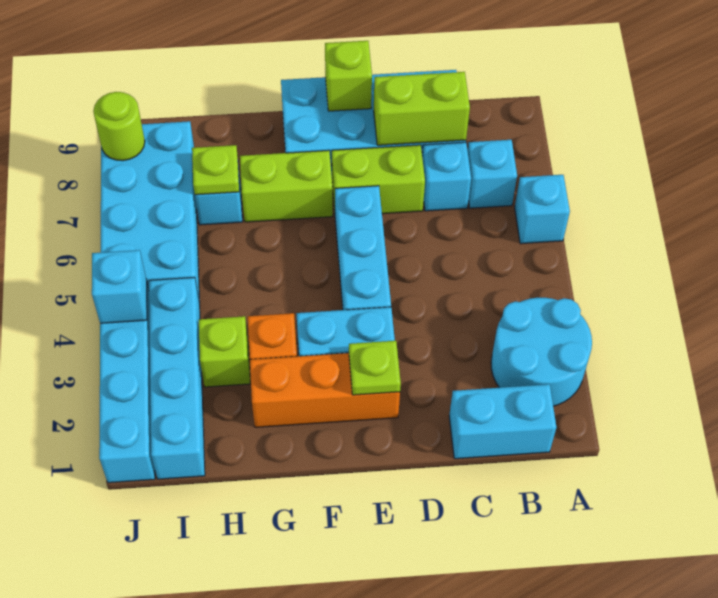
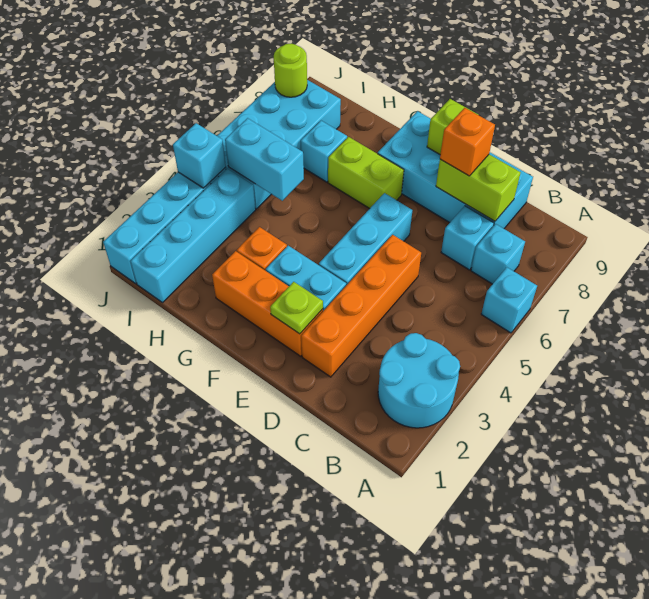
cyan 1x2 brick [449,384,556,459] -> cyan 1x2 brick moved to [225,118,304,201]
none -> orange 1x4 brick [301,235,421,377]
lime 1x2 brick [332,145,425,214] -> none
none -> orange 1x1 brick [440,108,495,176]
lime 1x1 brick [199,316,250,387] -> none
lime 1x1 plate [192,145,239,195] -> none

